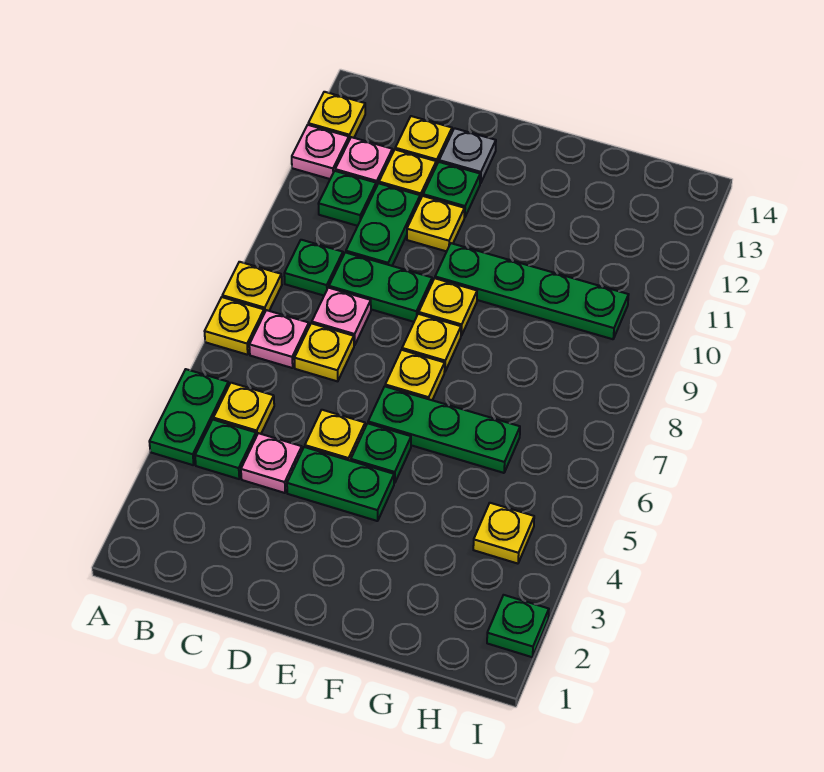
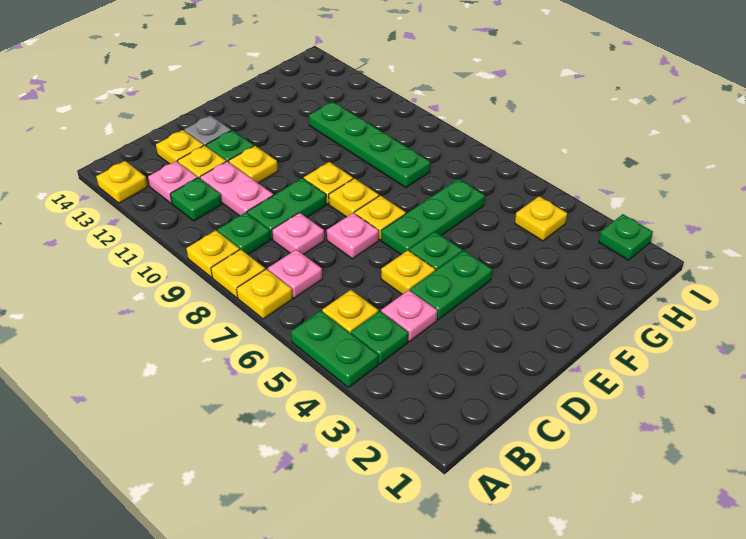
pink 1x1 plate [292,125,349,179] -> pink 1x1 plate moved to [327,213,379,259]
yellow 1x1 plate [294,323,354,381] -> yellow 1x1 plate moved to [186,230,239,277]
green 1x2 plate [346,183,420,266] -> pink 1x2 plate [200,161,273,216]
green 1x4 plate [435,243,629,339] -> green 1x4 plate turned to [309,102,430,188]

